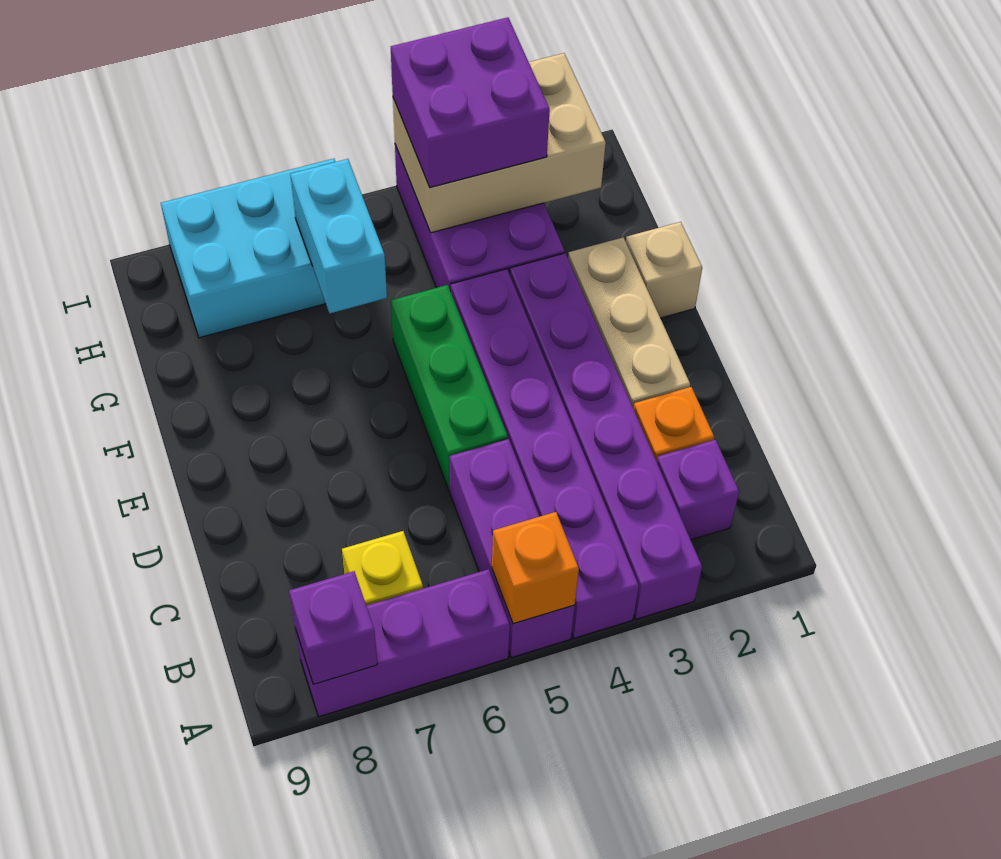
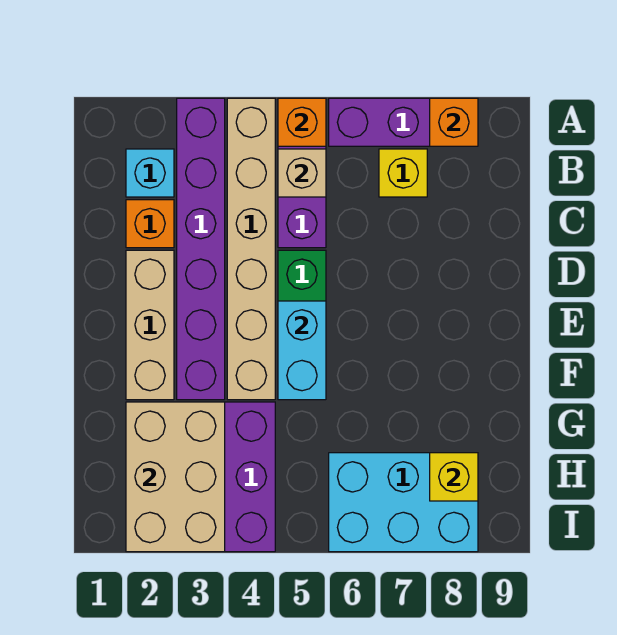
purple 1x6 brick [451,269,639,638] -> tan 1x6 brick [227,98,275,400]
purple 1x1 brick [289,571,377,684] -> orange 1x1 brick [430,98,478,146]
purple 1x1 brick [657,440,739,540] -> cyan 1x1 brick [126,149,174,197]
tan 1x1 brick [626,222,702,318] -> tan 1x1 brick moved to [278,149,326,197]
cyan 1x2 brick [290,159,387,313] -> cyan 1x2 brick moved to [278,301,326,400]
tan 2x3 brick [393,53,606,233] -> tan 2x3 brick turned to [126,402,225,552]
purple 2x2 brick [391,18,550,187] -> none
none -> yellow 1x1 brick [430,453,478,501]

